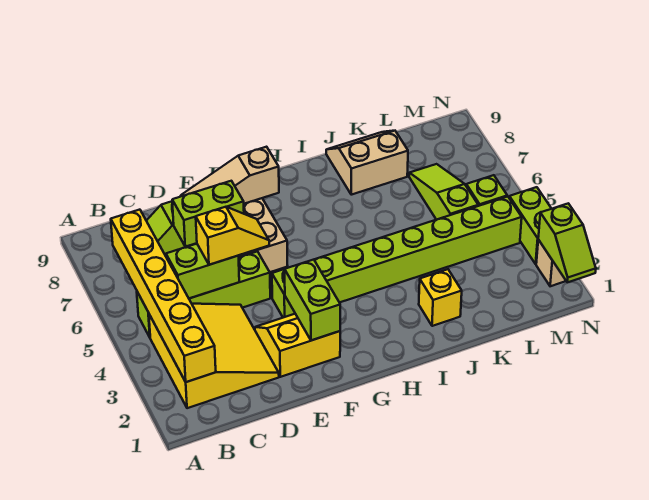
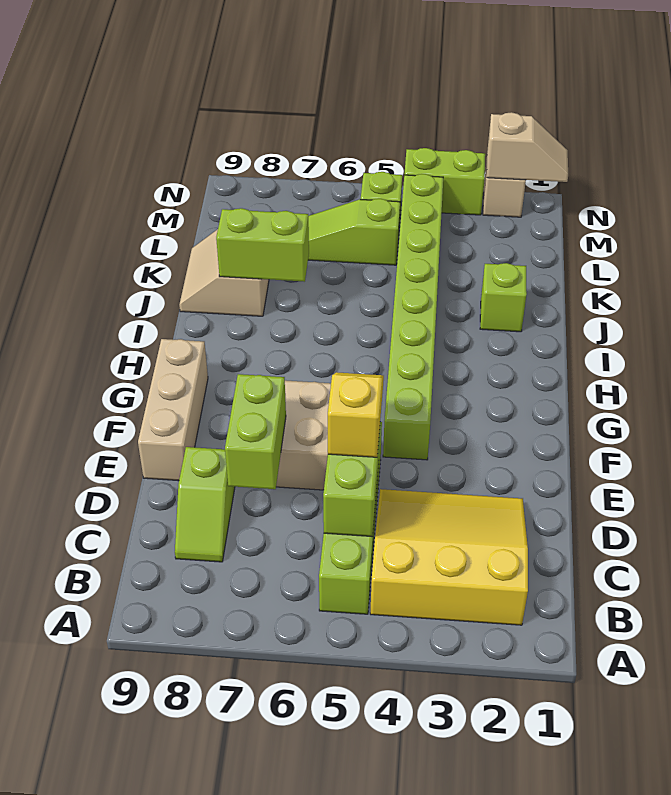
yellow 1x6 brick [111,210,216,382] -> none
yellow 2x2 slope [255,314,340,377] -> none
tan 1x3 slope [181,147,279,204] -> tan 1x3 brick [138,339,208,481]
lime 1x2 brick [285,260,340,340] -> lime 1x2 brick moved to [216,208,309,282]
yellow 1x1 brick [419,269,462,326] -> lime 1x1 brick [480,263,527,332]
lime 1x2 slope [538,203,596,282] -> tan 1x2 slope [487,112,568,182]

